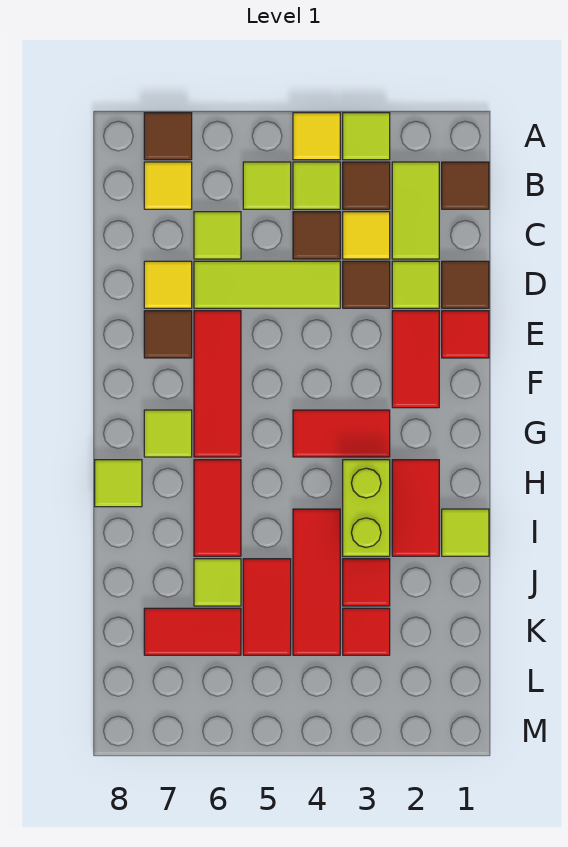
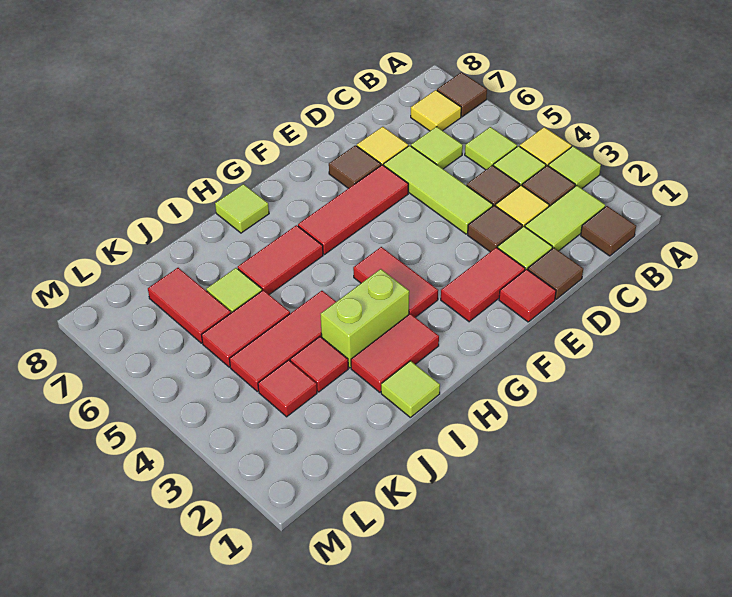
lime 1x1 tile [144,410,192,457] -> none

